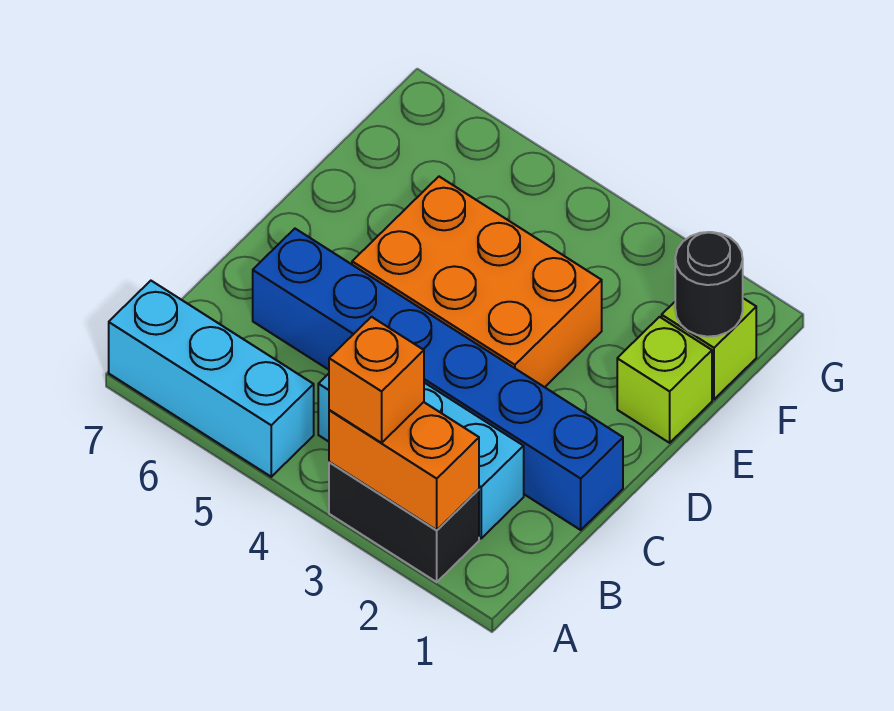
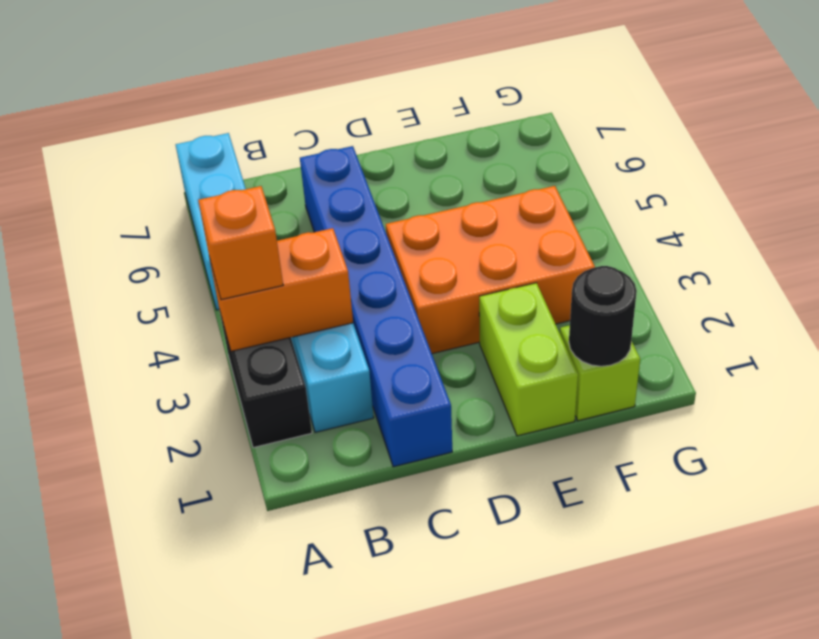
orange 1x2 brick [329,402,479,530] -> orange 1x2 brick turned to [210,228,353,351]
orange 2x3 brick [352,177,602,387] -> orange 2x3 brick turned to [386,186,595,354]
lime 1x1 brick [617,317,712,443] -> lime 1x2 brick [479,283,578,436]

